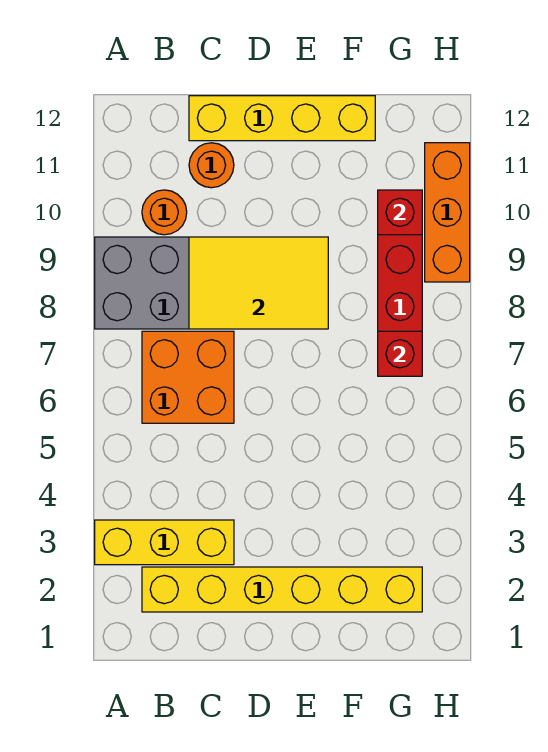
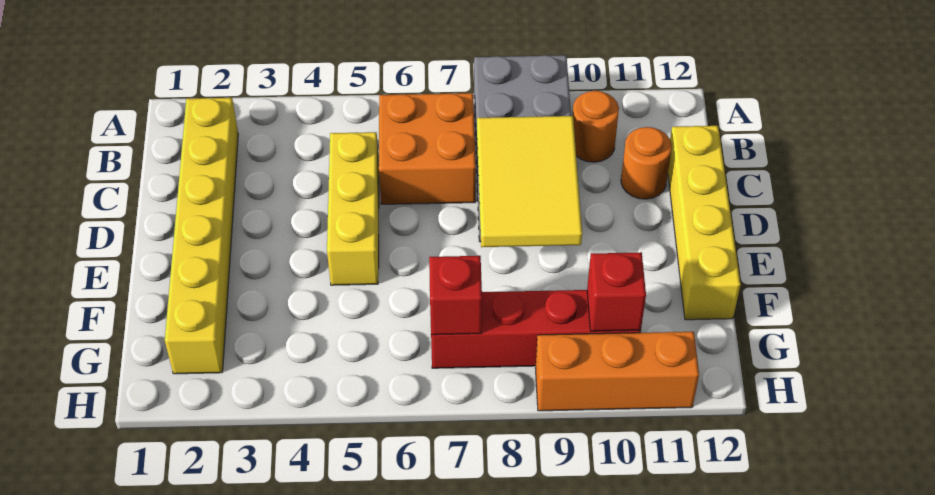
yellow 1x3 brick [95,520,234,565] -> yellow 1x3 brick moved to [327,132,379,285]

